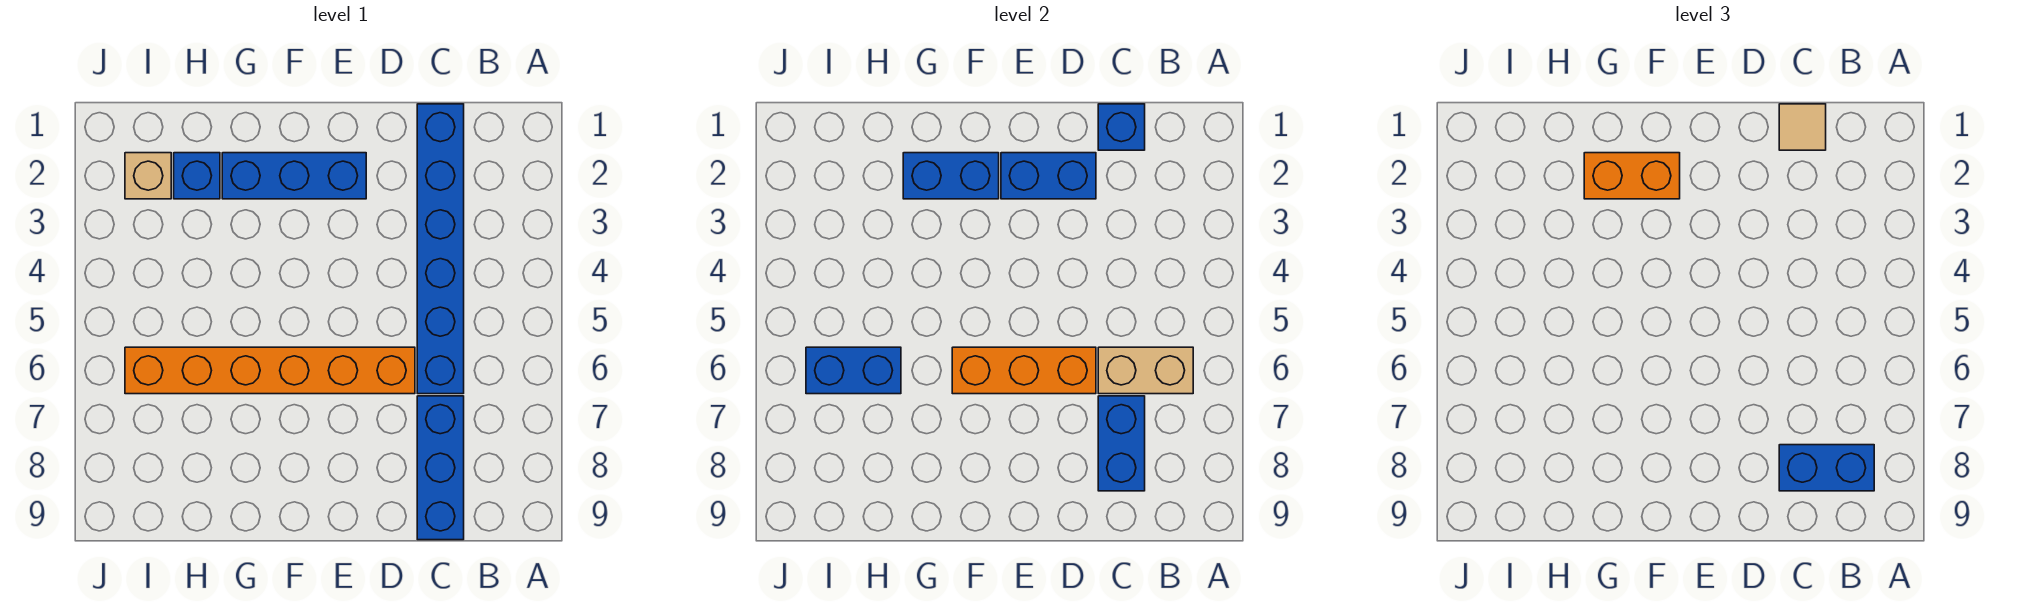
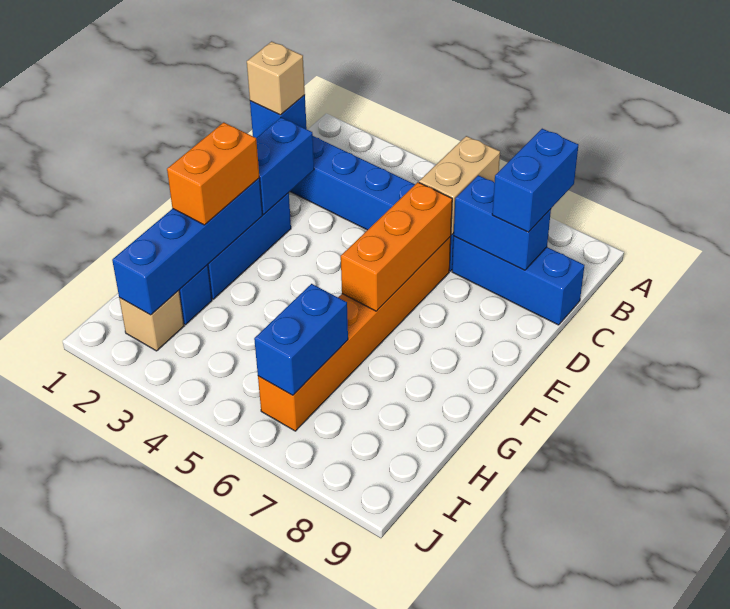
tan 1x1 tile [1779,104,1826,150] -> tan 1x1 brick [247,41,305,115]
blue 1x2 brick [903,153,999,199] -> blue 1x4 brick [112,178,263,315]

